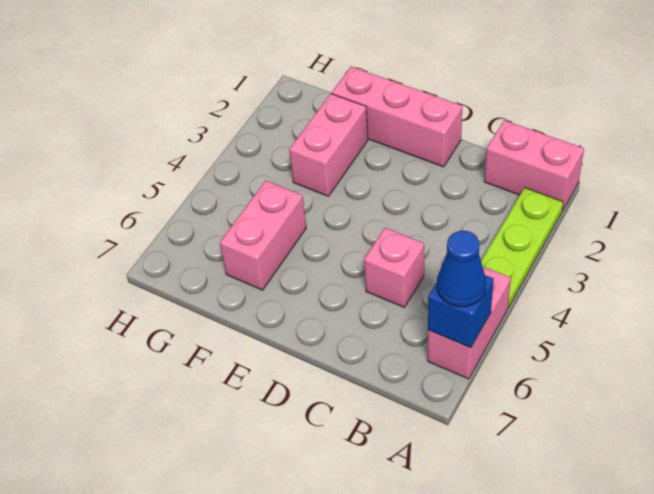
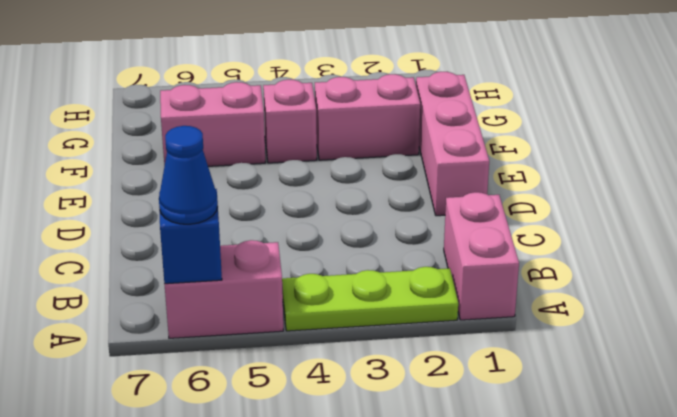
pink 1x1 brick [364,228,424,307] -> pink 1x1 brick moved to [263,79,317,163]

